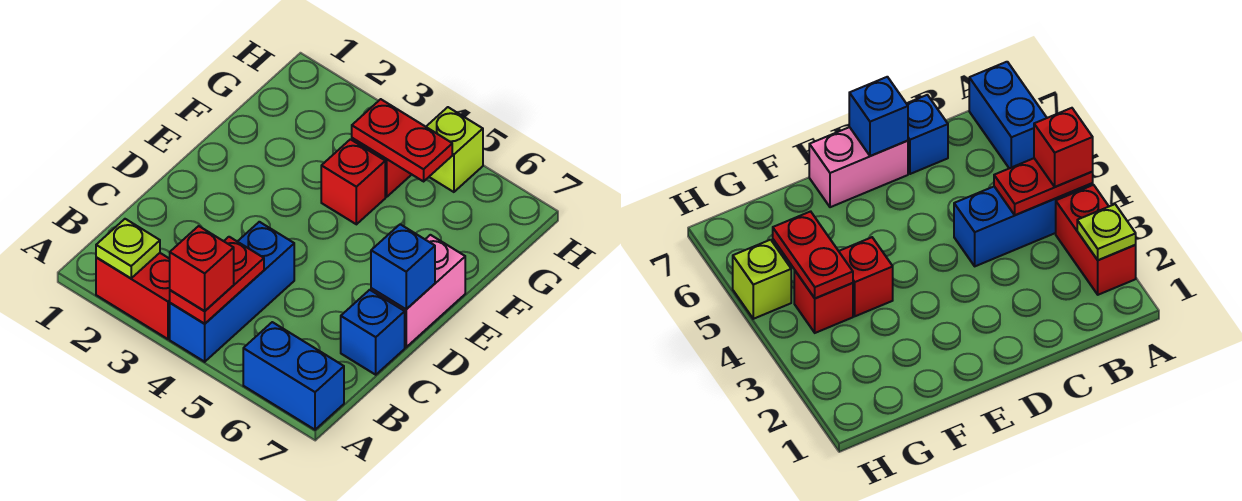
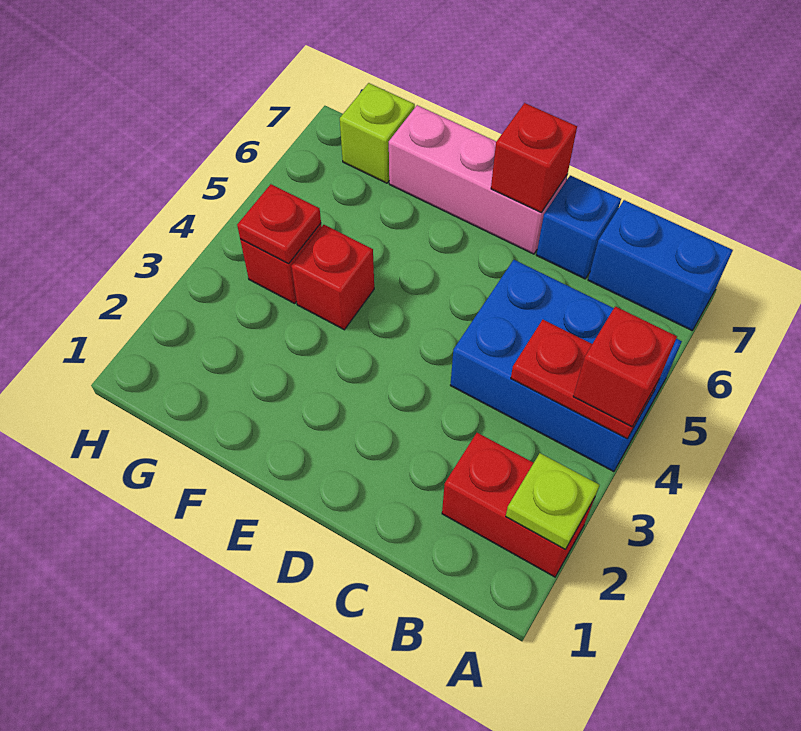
red 1x2 brick [96,253,170,339] -> red 1x2 brick turned to [442,433,594,577]
blue 1x3 brick [170,222,294,362] -> blue 2x3 brick [450,260,682,472]
blue 1x2 brick [243,322,344,430] -> blue 1x2 brick turned to [588,200,733,330]
pink 1x2 brick [371,235,465,347] -> pink 1x3 brick [389,105,567,254]
blue 1x1 brick [371,224,435,309] -> red 1x1 brick [491,103,577,212]
red 1x2 plate [352,99,452,181] -> red 1x1 plate [237,184,321,264]
lime 1x1 brick [426,107,483,192] -> lime 1x1 brick moved to [340,83,415,183]

